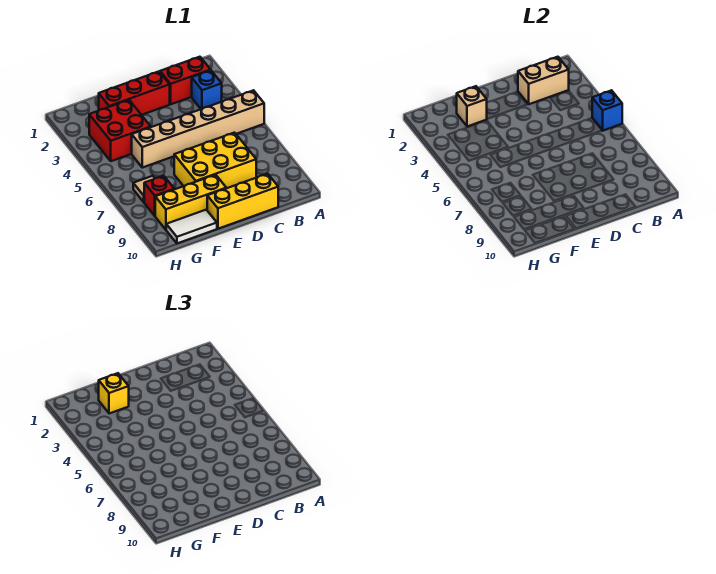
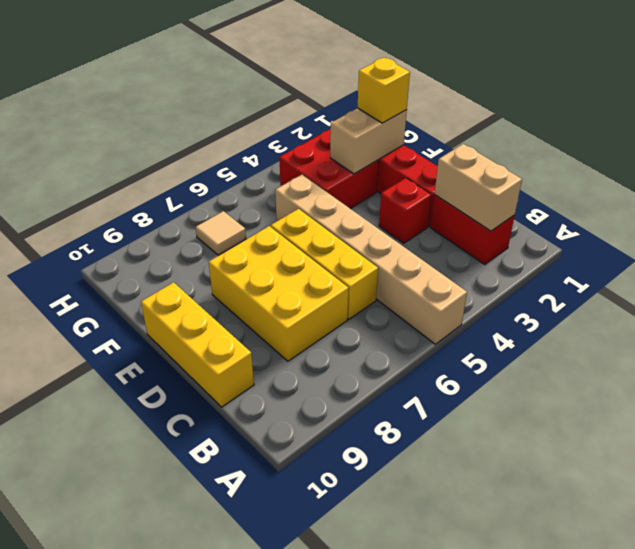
blue 1x1 brick [592,90,622,131] -> none
blue 1x1 brick [192,70,222,109] -> none
yellow 1x3 brick [155,175,226,230] -> yellow 1x3 brick moved to [271,209,378,319]
tan 1x1 brick [457,86,487,127] -> tan 1x2 brick [330,108,407,174]
white 1x2 tile [166,210,217,243] -> none
red 1x1 brick [144,176,174,216] -> red 1x1 brick moved to [379,178,432,243]

